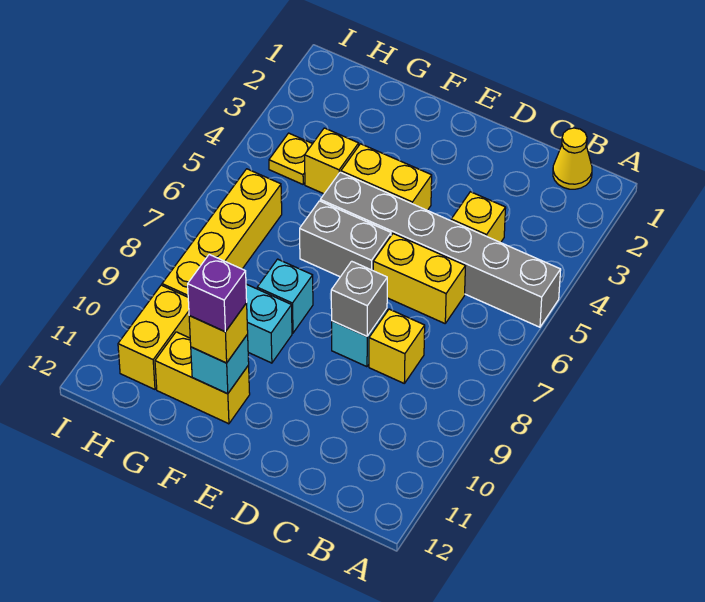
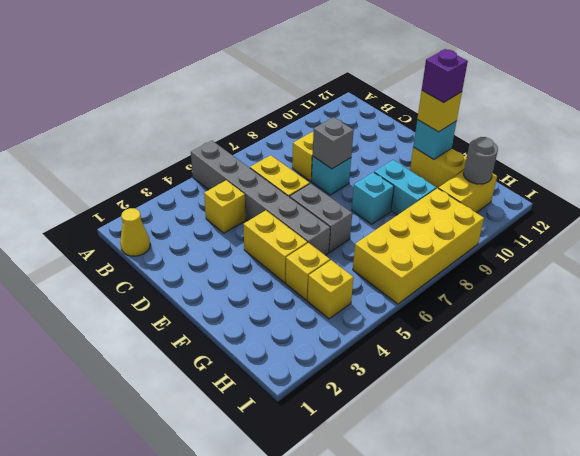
yellow 1x1 plate [269,133,312,184] -> yellow 1x1 brick [307,260,354,319]
yellow 1x4 brick [162,169,282,297] -> yellow 2x4 brick [353,188,484,304]
none -> grey 1x1 round brick [463,137,498,184]

